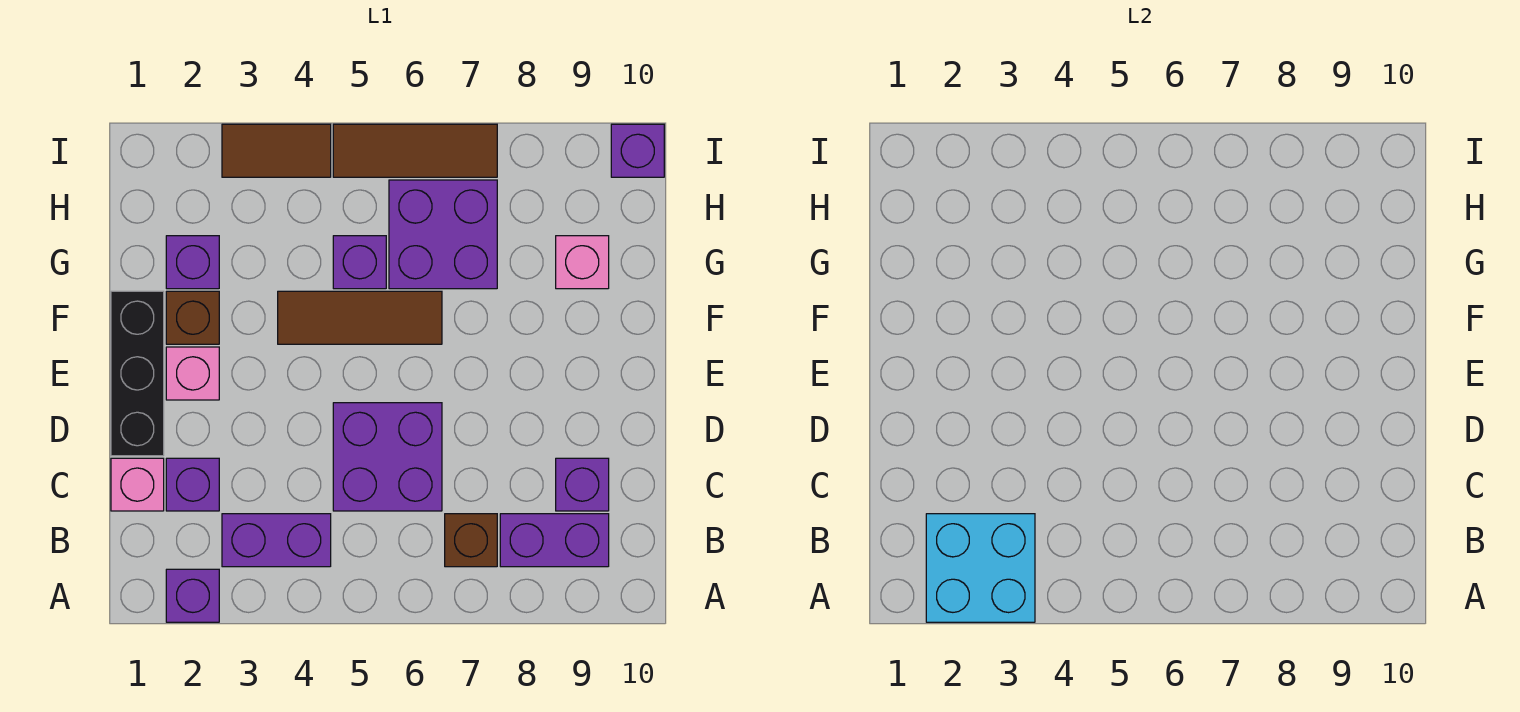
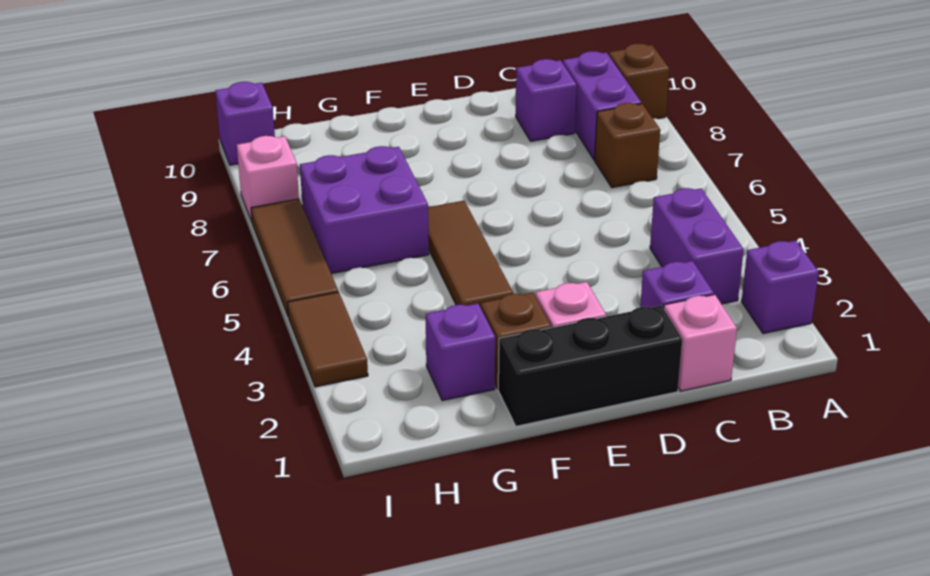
cyan 2x2 brick [926,514,1035,622] -> none
none -> brown 1x1 brick [609,44,669,119]
purple 2x2 brick [333,403,442,511] -> none
purple 1x1 brick [333,236,386,289] -> none
pink 1x1 brick [556,236,609,289] -> pink 1x1 brick moved to [237,136,299,222]

